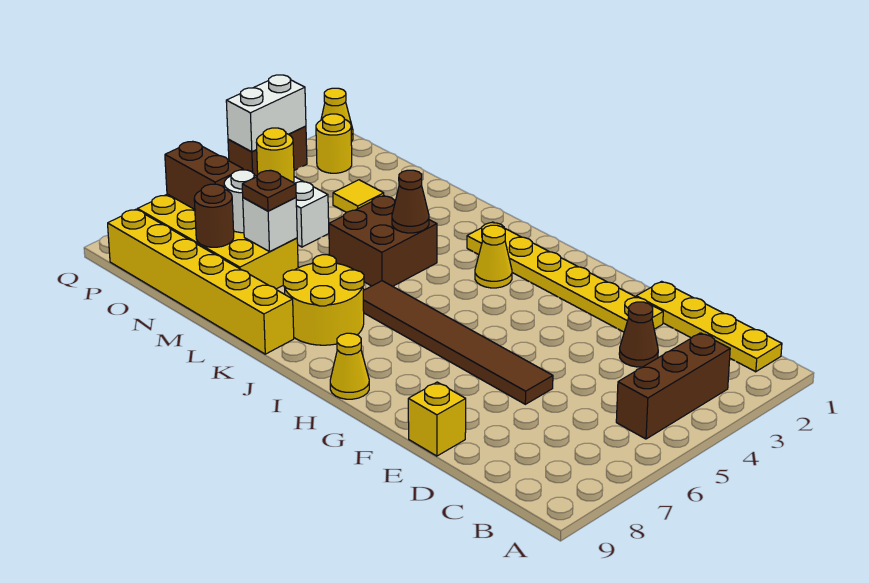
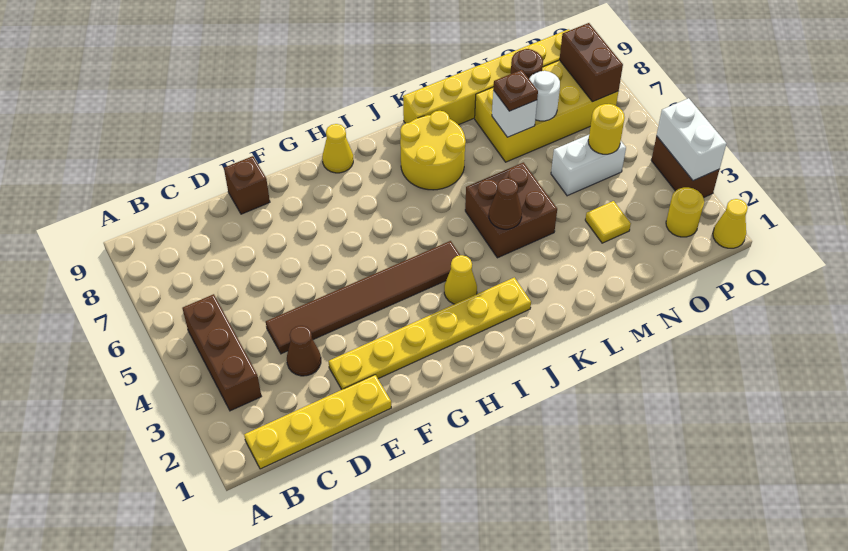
brown 1x6 tile [363,281,553,404] -> brown 1x6 tile moved to [266,241,460,354]
yellow 1x1 brick [408,382,466,456] -> brown 1x1 brick [224,156,270,214]
brown 1x2 brick [165,142,243,209] -> brown 1x2 brick turned to [560,23,623,102]

